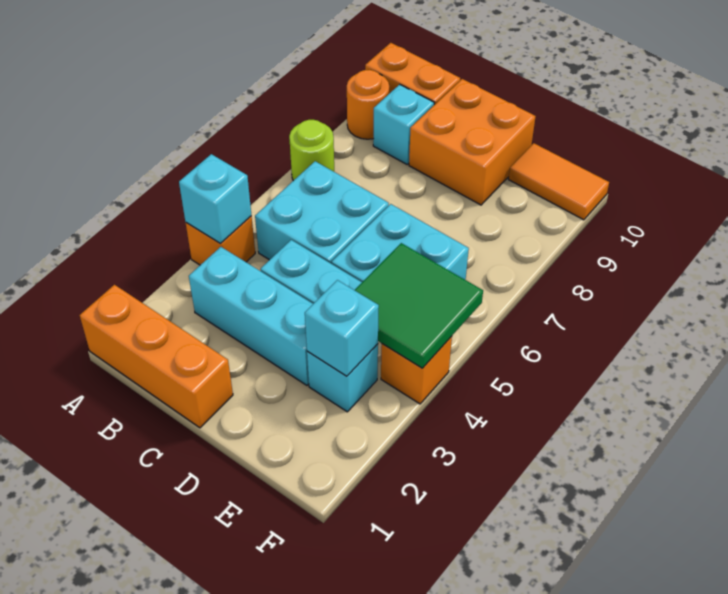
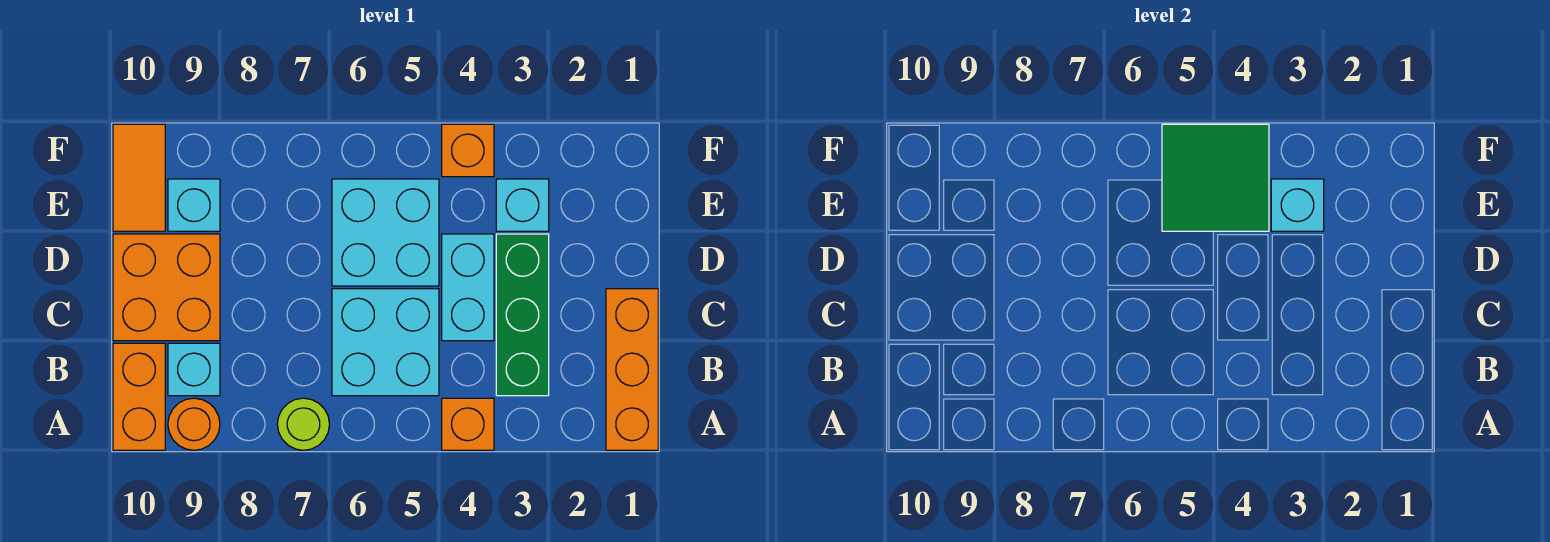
cyan 1x1 brick [179,154,252,243] -> cyan 1x1 brick moved to [168,179,220,231]
cyan 1x3 brick [189,247,313,385] -> green 1x3 brick [496,234,549,396]

